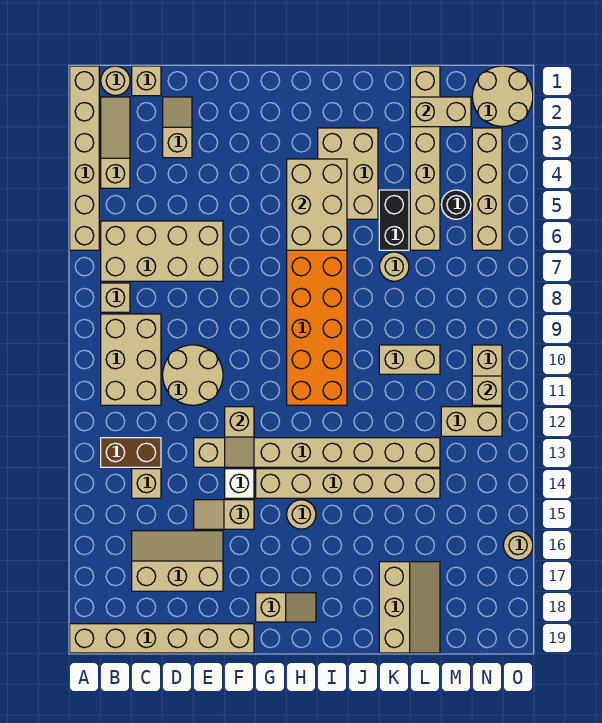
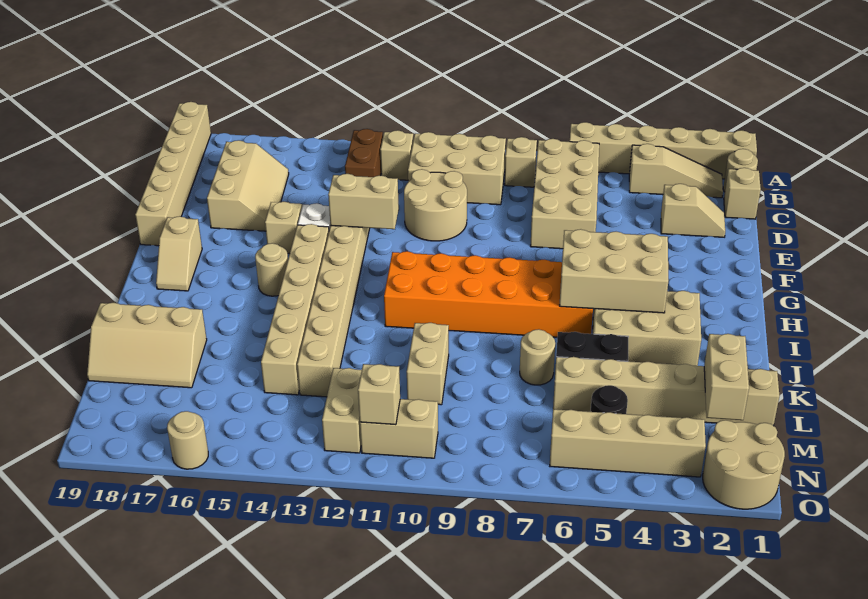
tan 1x1 brick [132,469,161,498] -> tan 1x1 brick moved to [380,130,413,180]
tan 1x2 slope [225,407,254,467] -> tan 1x2 brick [328,174,399,229]

